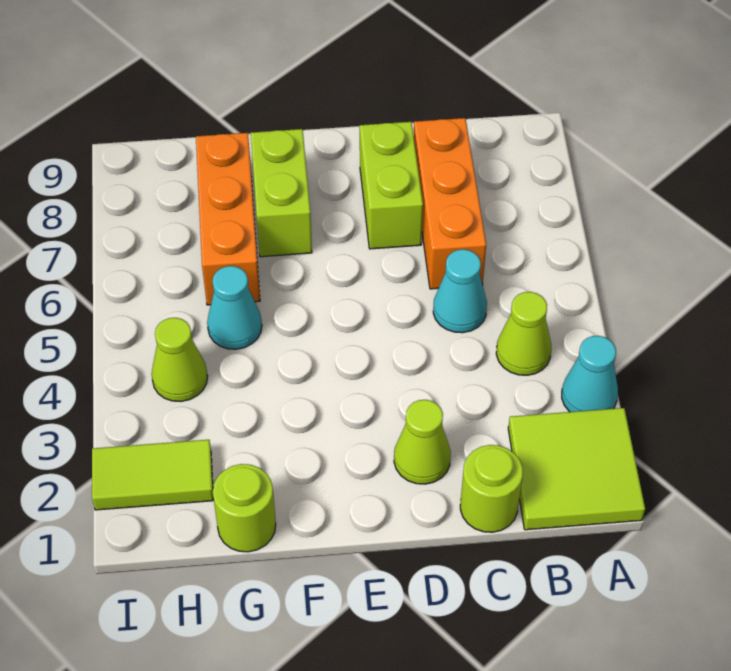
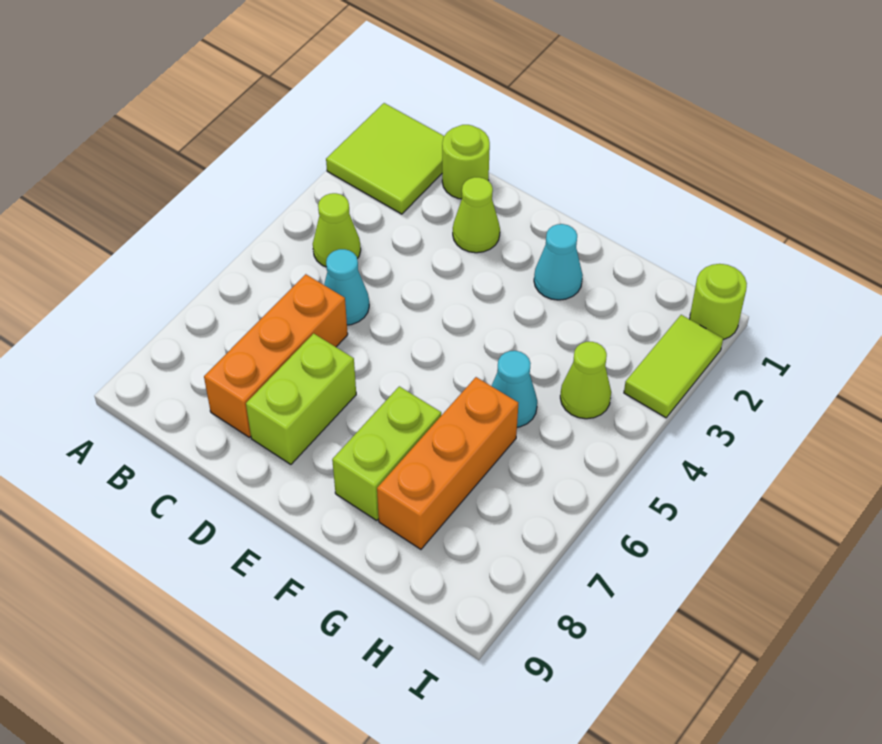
cyan 1x1 cone [562,336,618,412] -> cyan 1x1 cone moved to [534,224,583,300]
lime 1x1 round brick [213,464,276,552] -> lime 1x1 round brick moved to [690,264,747,340]
lime 1x2 tile [92,440,213,510] -> lime 1x2 tile turned to [624,315,723,418]

